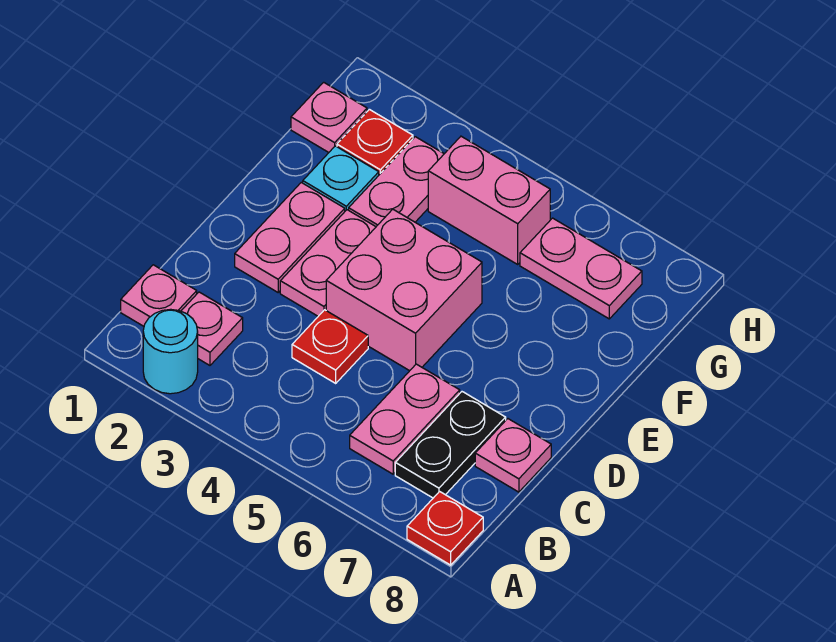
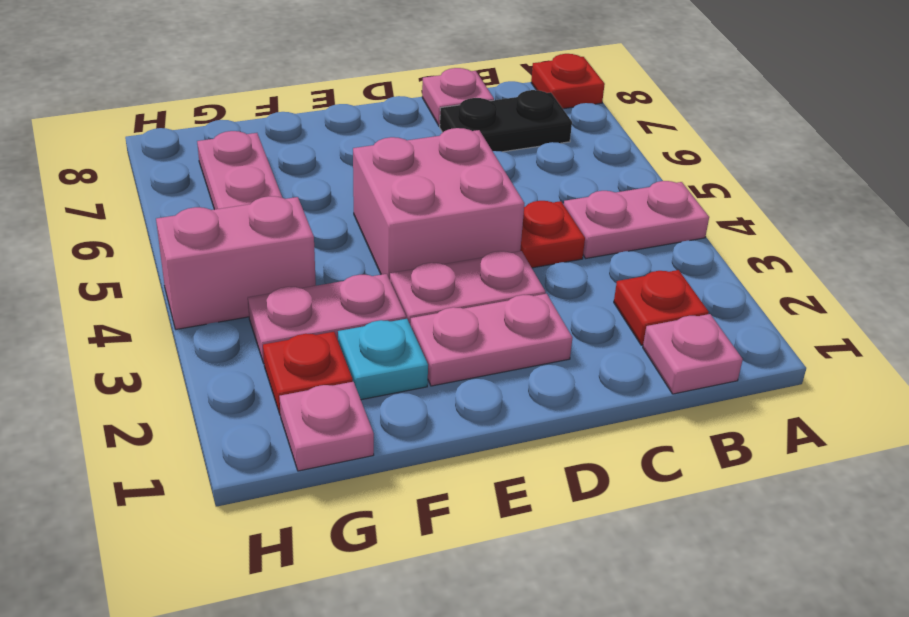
cyan 1x1 round brick [143,309,198,394] -> none
pink 1x1 plate [181,292,243,365] -> red 1x1 plate [614,270,709,345]
pink 1x2 plate [350,364,460,474] -> pink 1x2 plate moved to [564,181,709,258]
pink 1x2 brick [428,136,550,264] -> pink 1x2 brick turned to [156,196,316,329]

